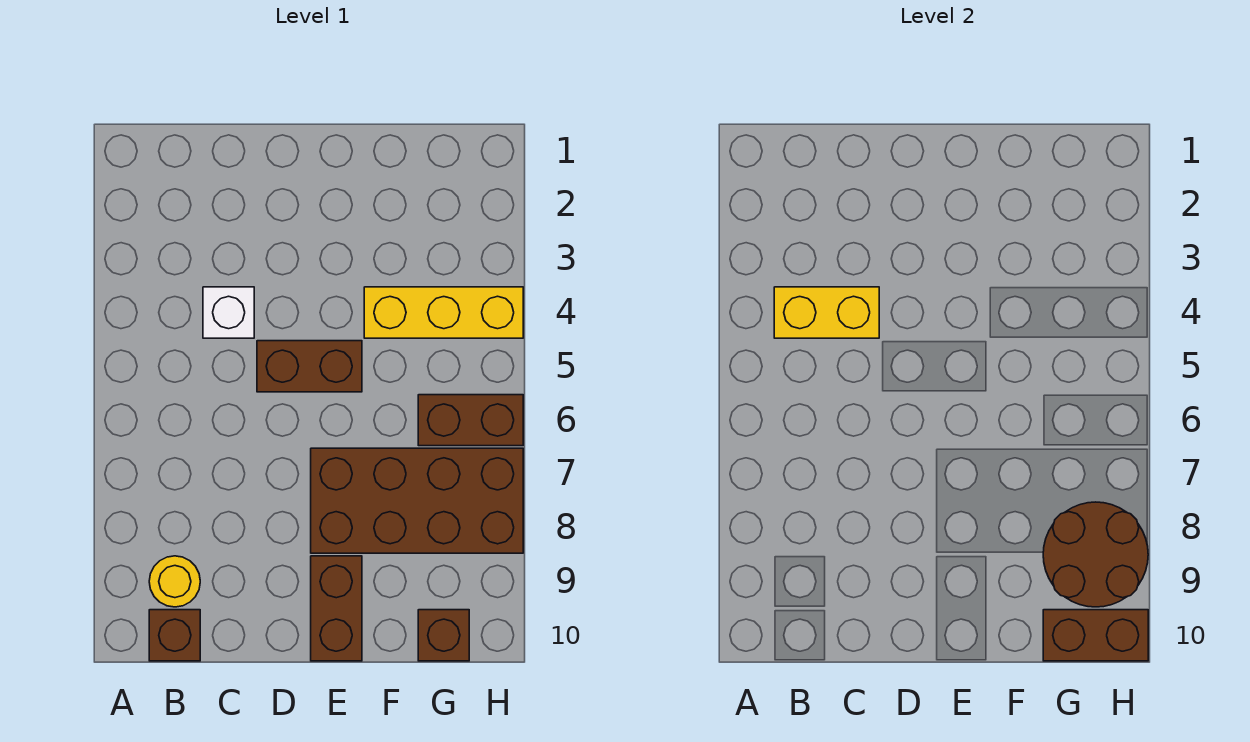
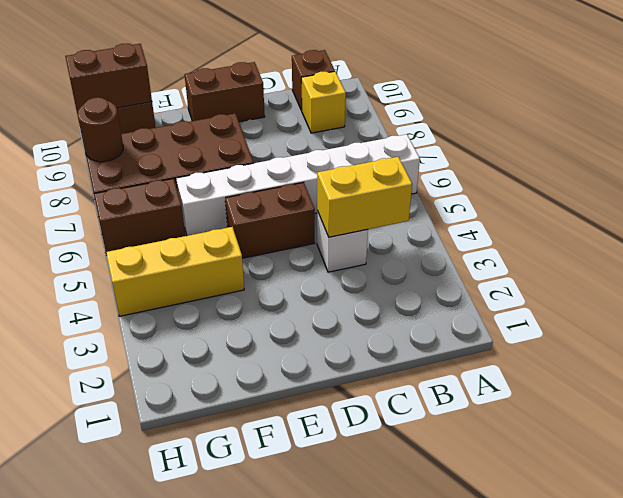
none -> white 1x6 brick [176,134,420,236]
yellow 1x1 round brick [149,556,200,607] -> yellow 1x1 brick [301,71,346,133]
brown 1x2 brick [311,556,362,661] -> brown 1x2 brick turned to [185,62,265,122]
brown 2x2 round brick [1043,502,1148,607] -> brown 1x1 round brick [78,97,123,162]

